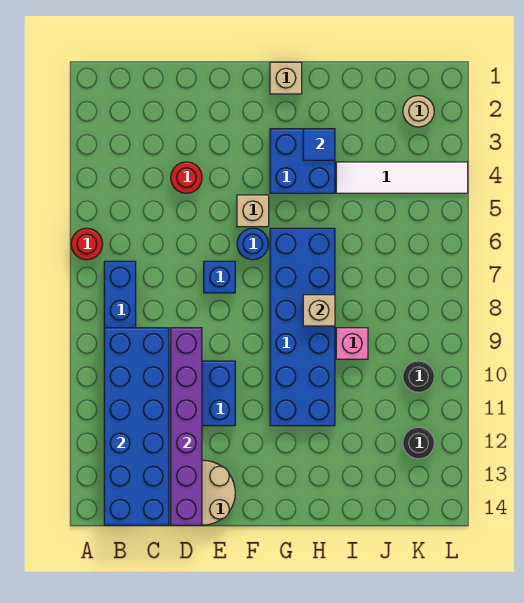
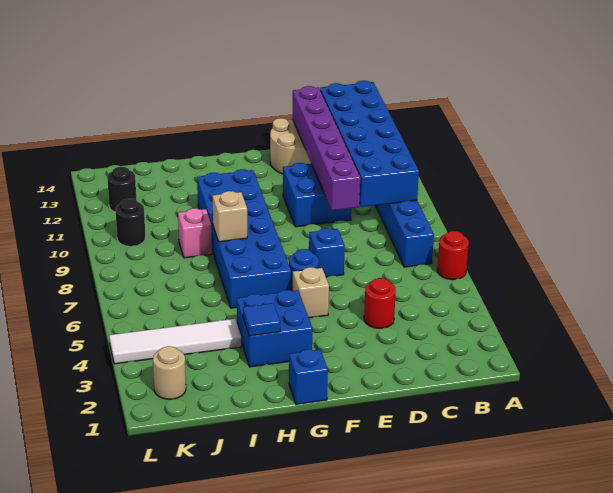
tan 1x1 brick [270,62,302,94] -> blue 1x1 brick [289,349,328,404]

